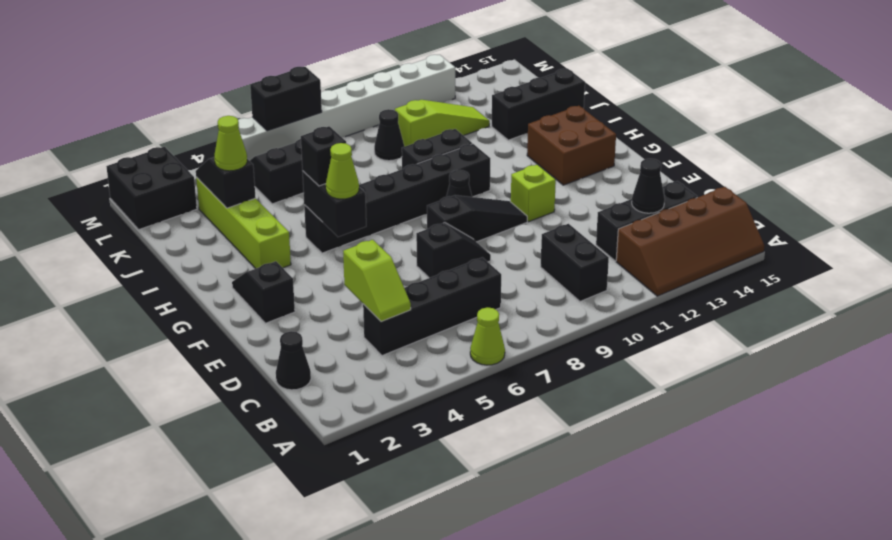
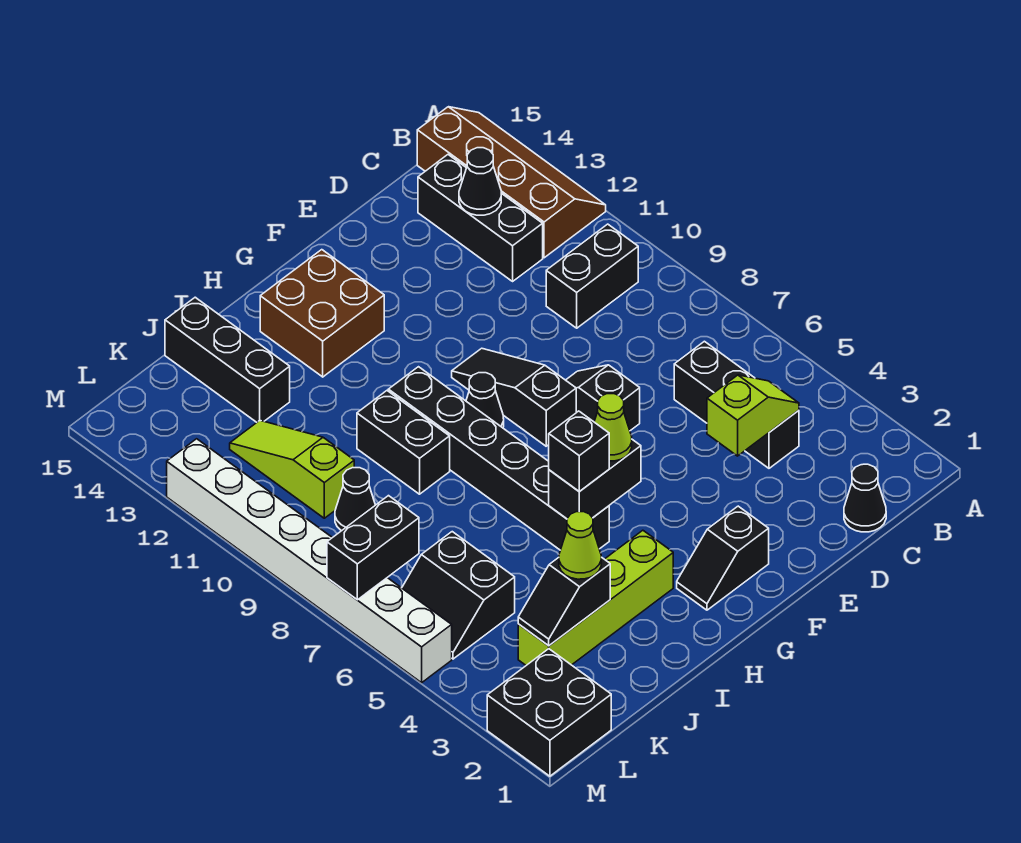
lime 1x1 cone [470,307,505,365] -> none
black 1x4 brick [363,257,501,356] -> black 1x3 brick [674,341,799,468]
lime 1x1 brick [511,165,556,222] -> none
black 1x2 brick [250,67,322,131] -> black 1x2 brick turned to [327,496,419,600]

